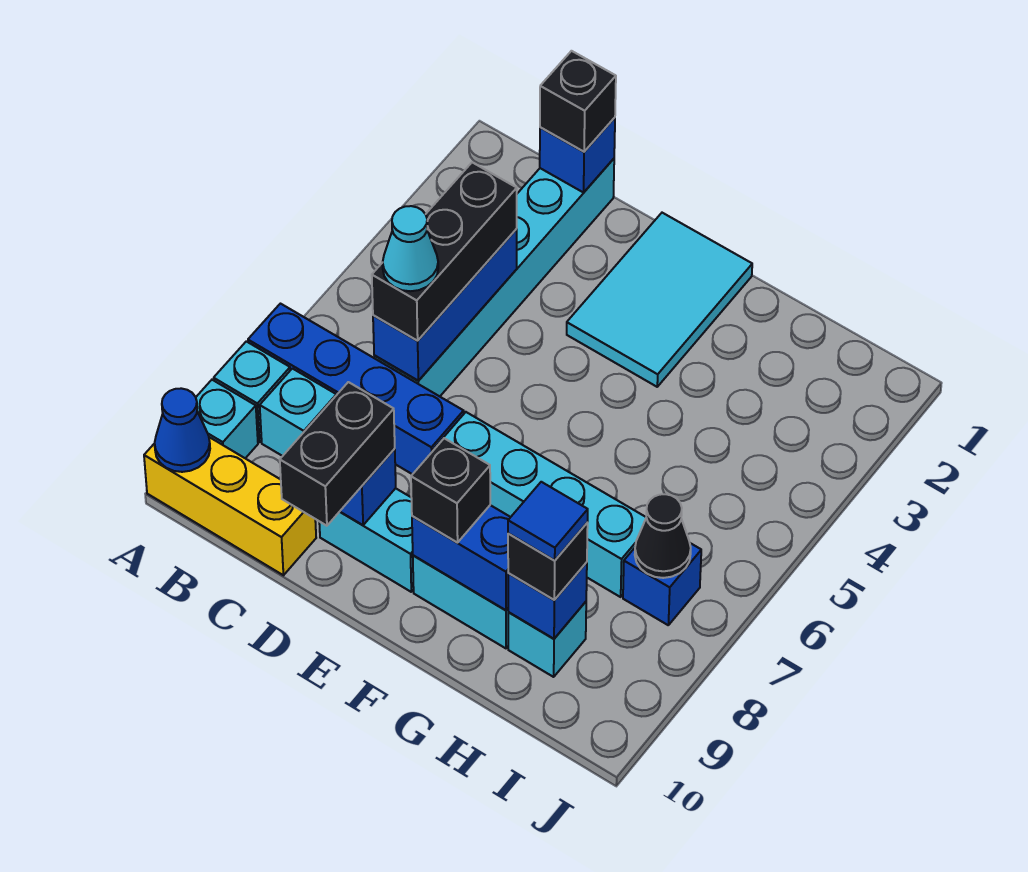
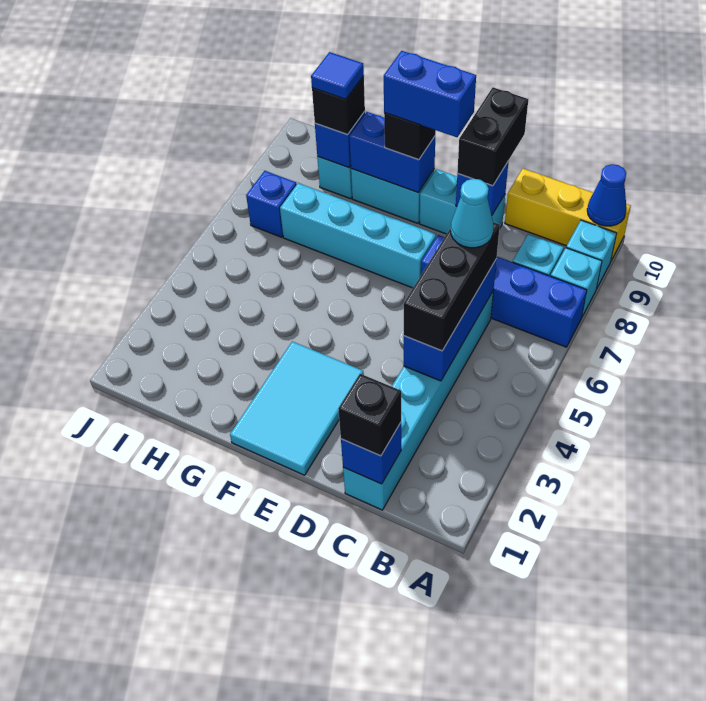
none -> blue 1x2 brick [384,51,476,137]
black 1x1 cone [635,494,691,578] -> none

